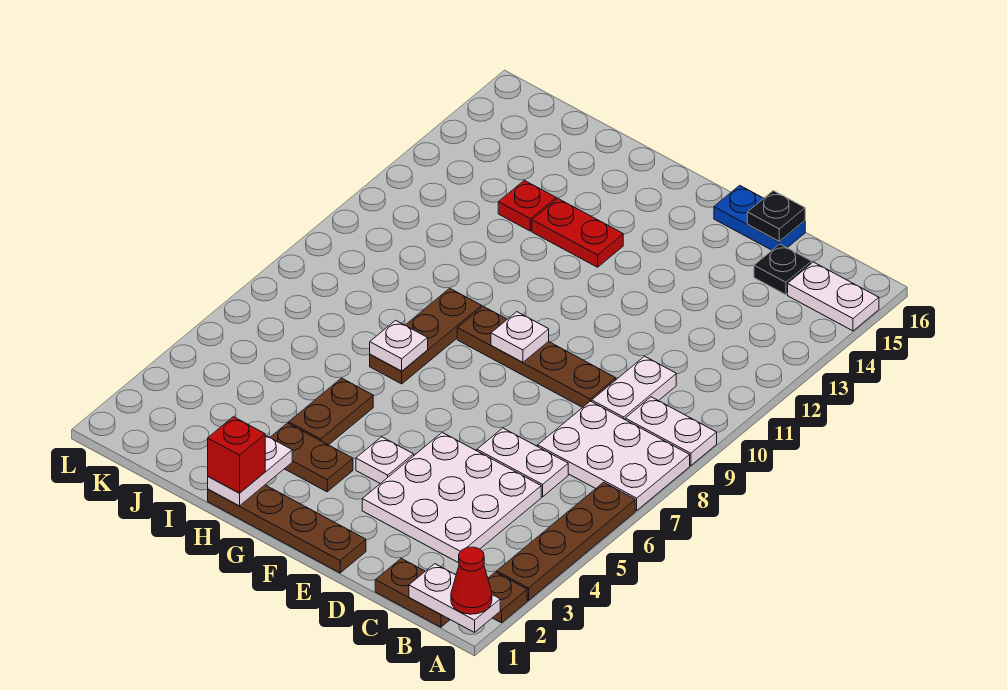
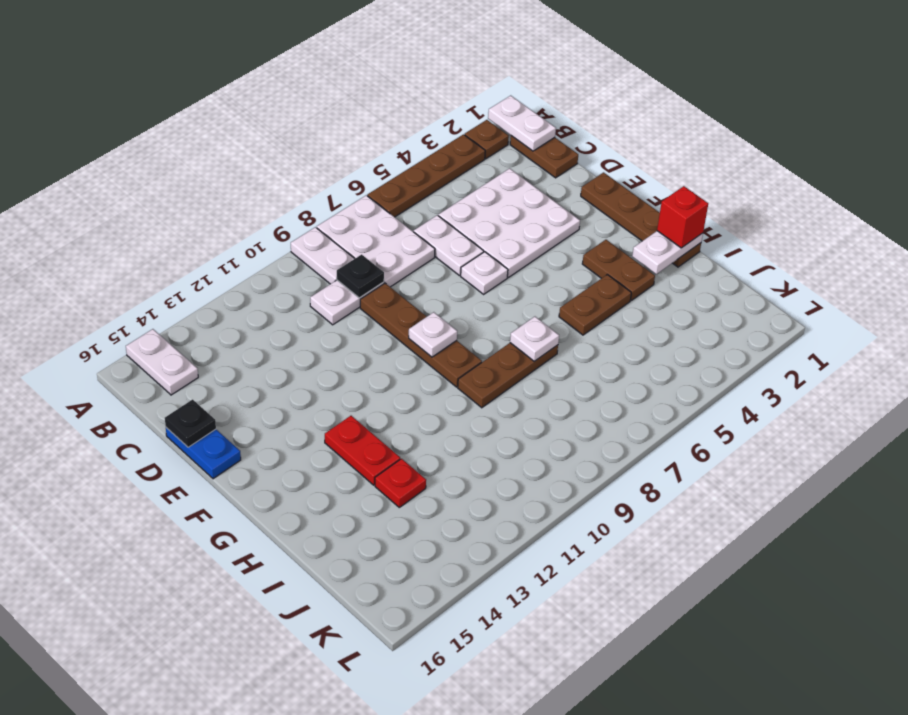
red 1x1 cone [451,547,492,614] -> none
black 1x1 plate [754,244,812,295] -> black 1x1 plate moved to [337,254,384,298]
white 1x1 plate [356,437,414,484] -> white 1x1 plate moved to [461,252,508,294]

